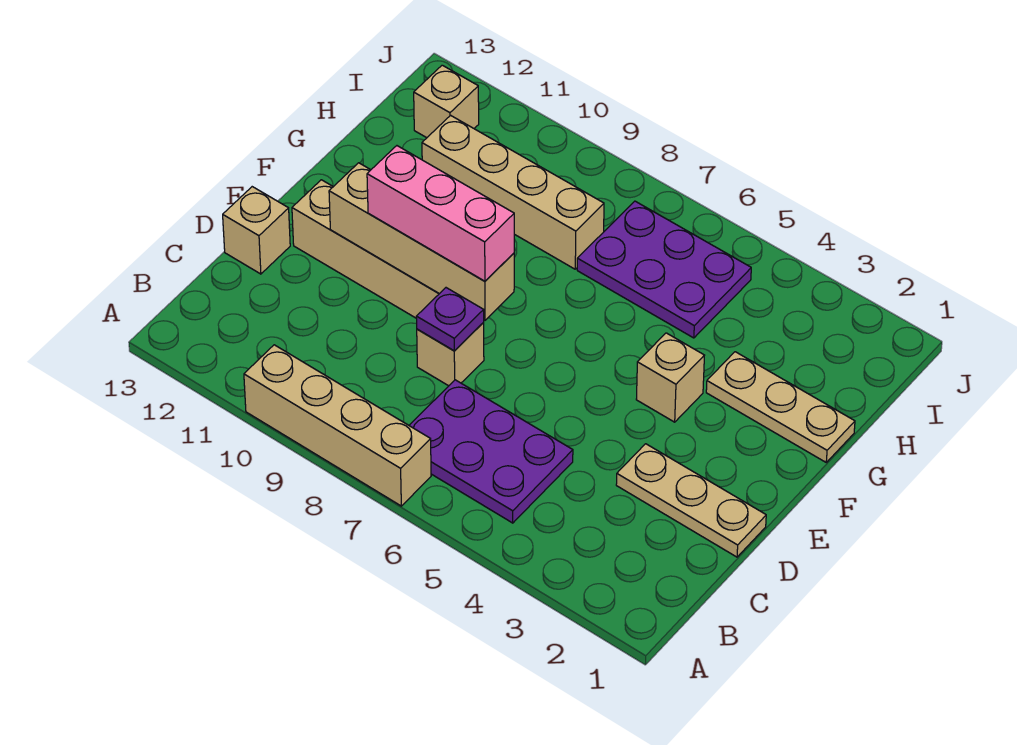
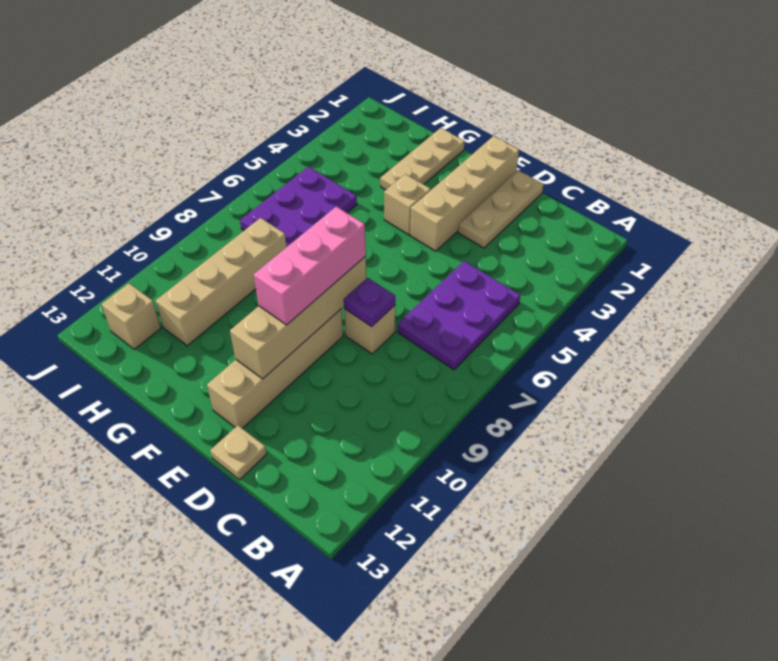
tan 1x4 brick [244,345,431,506] -> tan 1x4 brick moved to [410,136,519,251]
tan 1x1 brick [223,187,290,274] -> tan 1x1 plate [210,425,267,480]

